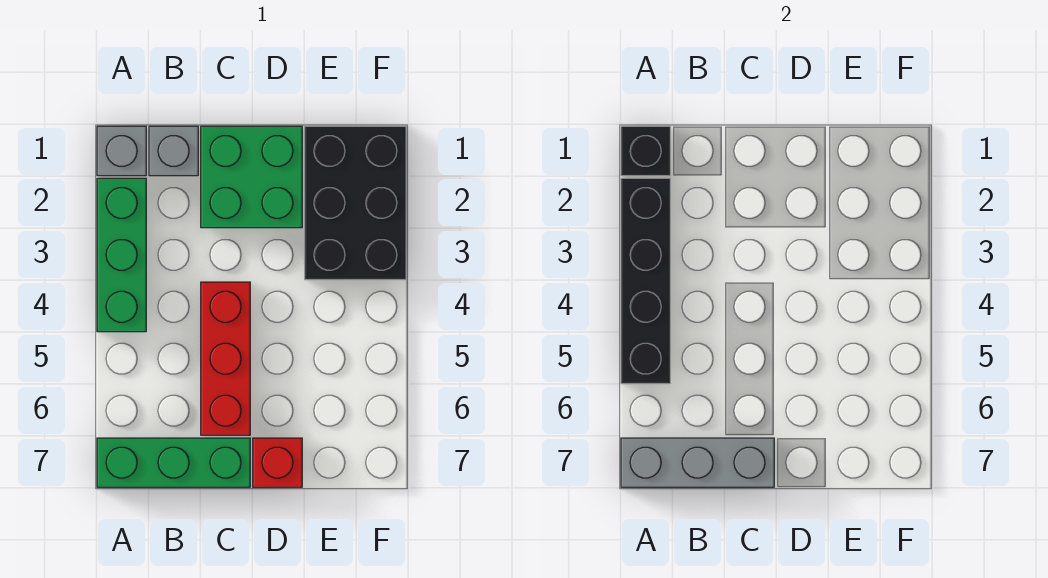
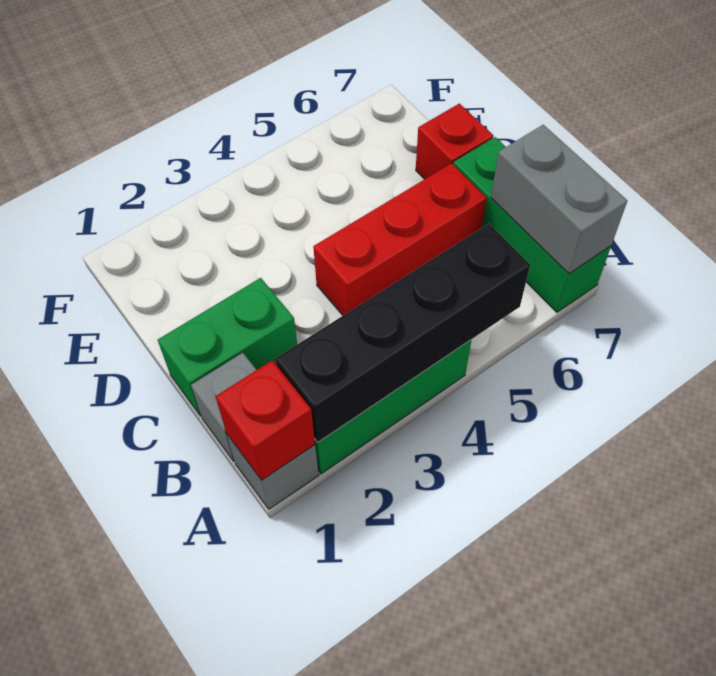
black 1x1 brick [621,126,670,176] -> red 1x1 brick [216,360,315,480]
grey 1x3 brick [621,438,774,487] -> grey 1x2 brick [491,125,627,274]
green 2x2 brick [201,126,302,228] -> green 1x2 brick [158,278,297,416]
black 2x3 brick [305,126,406,280] -> none

